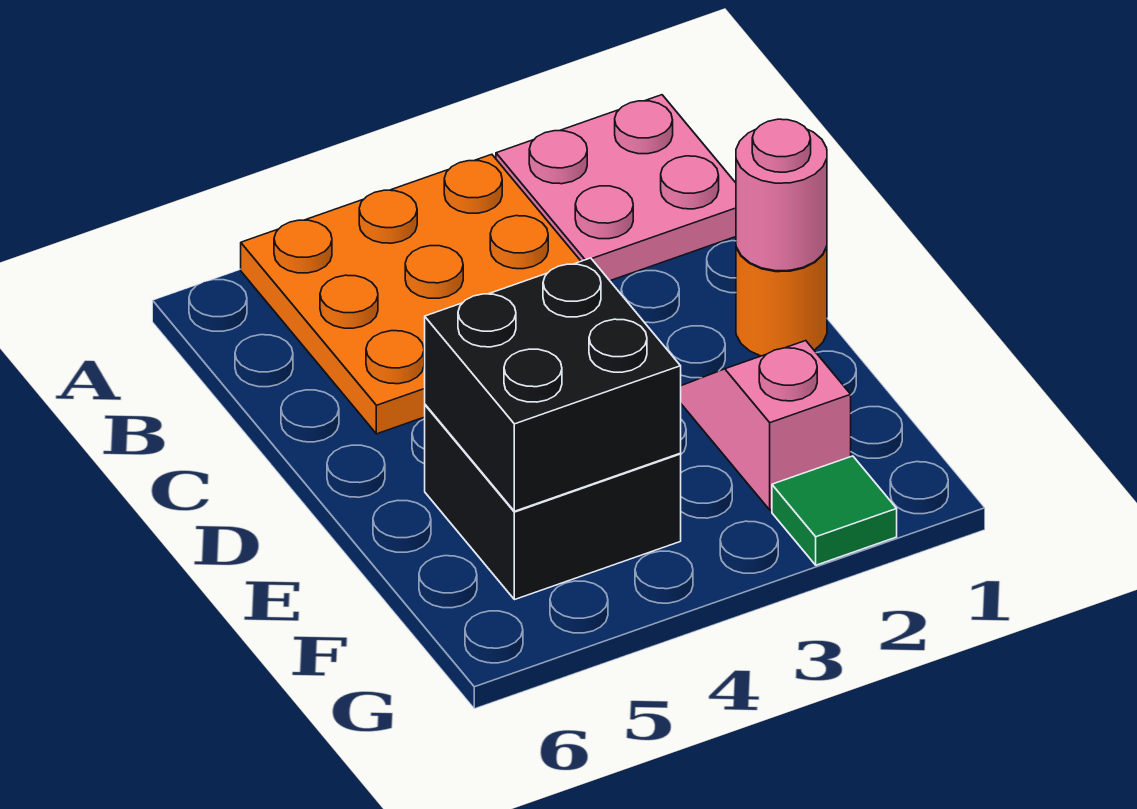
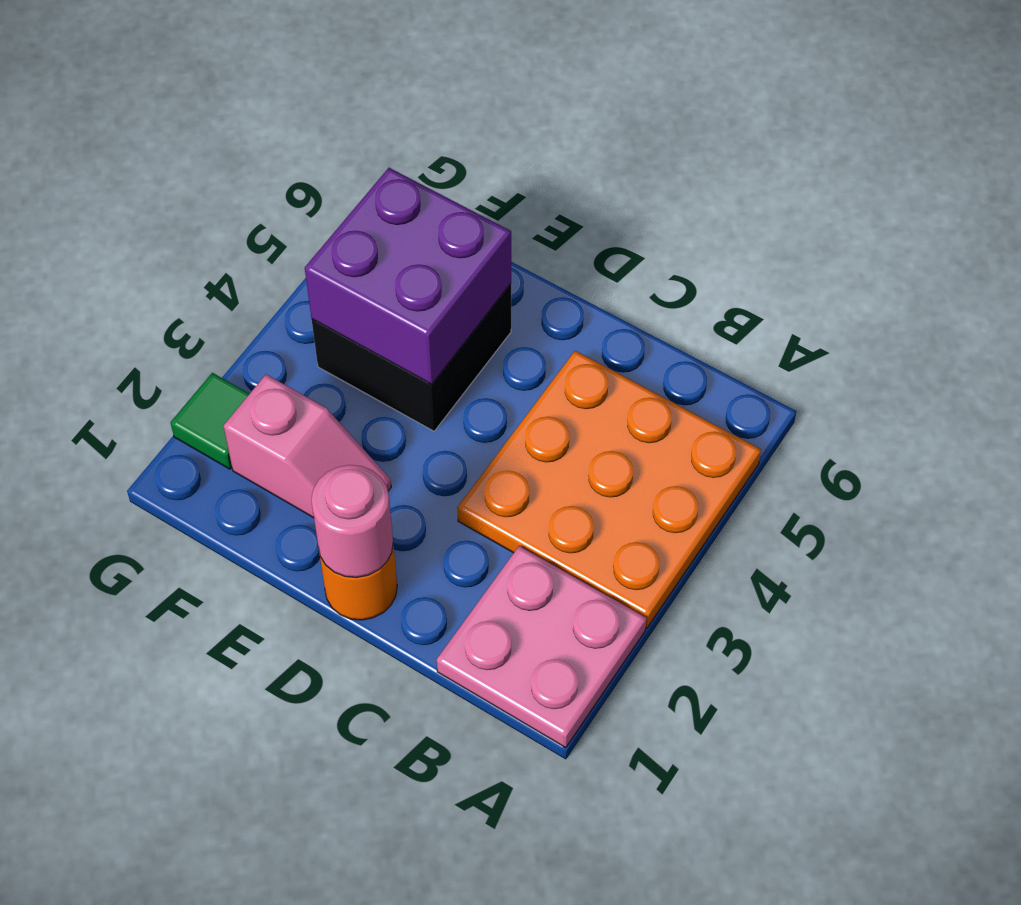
black 2x2 brick [425,258,681,511] -> purple 2x2 brick [305,168,511,384]

